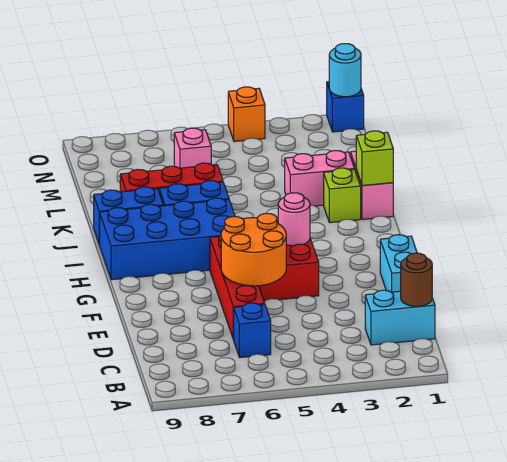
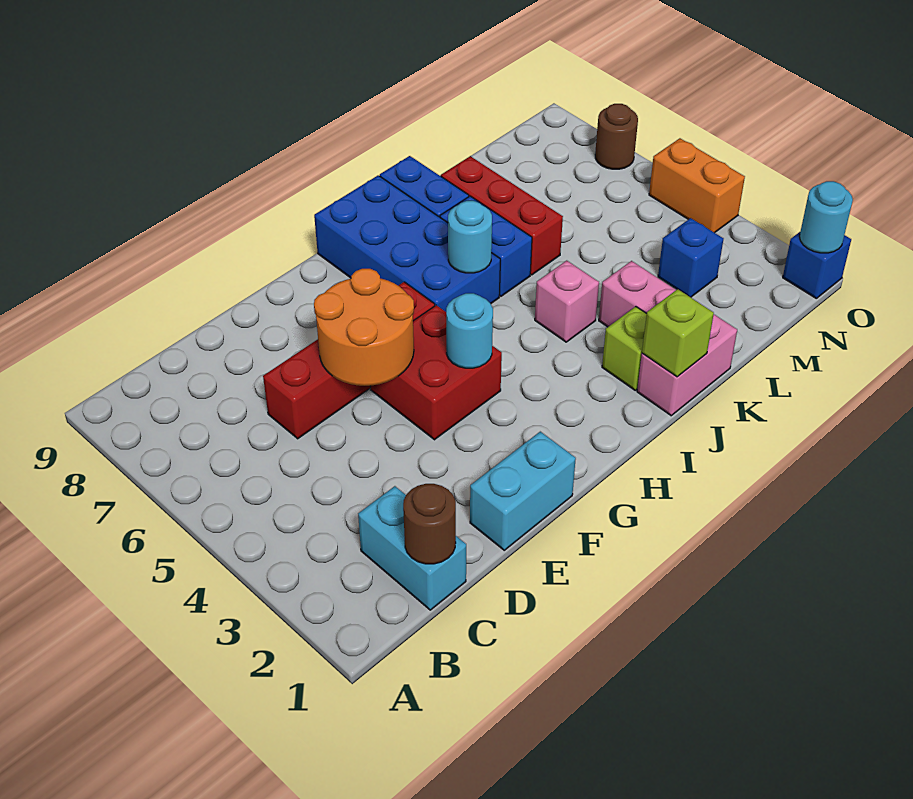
blue 1x1 brick [234,303,271,358] -> blue 1x1 brick moved to [658,218,723,297]
pink 1x1 round brick [278,193,310,246] -> cyan 1x1 round brick [446,293,493,368]
none -> cyan 1x1 round brick [448,201,492,273]
pink 1x1 brick [174,128,211,168] -> pink 1x1 brick moved to [535,261,599,342]
orange 1x1 brick [228,87,265,142] -> orange 1x2 brick [649,138,745,233]
none -> brown 1x1 round brick [595,104,638,169]

